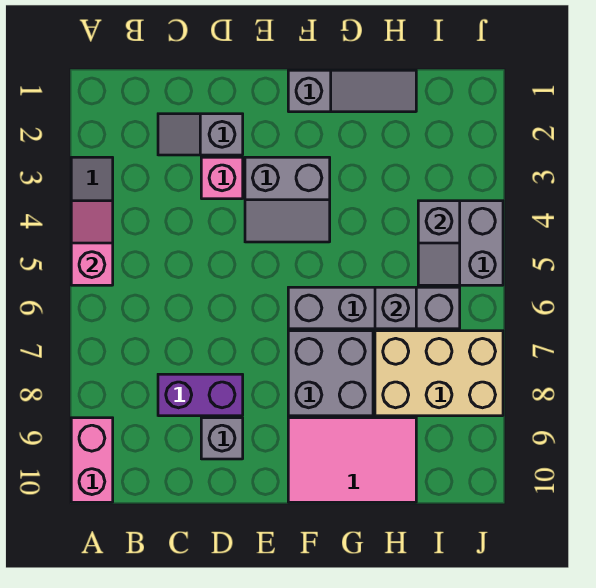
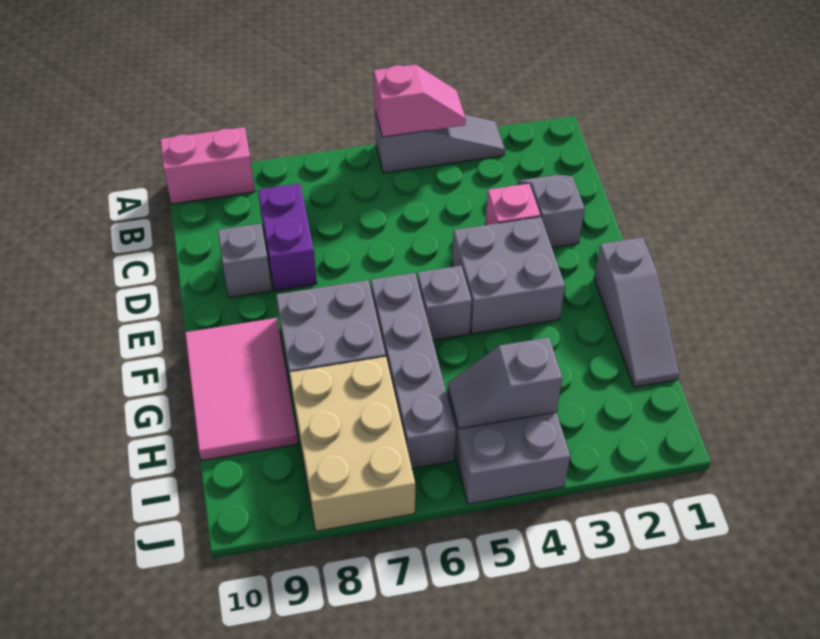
grey 2x2 slope [245,157,330,242] -> grey 2x2 brick [452,217,565,334]
grey 1x1 brick [375,287,416,329] -> grey 1x1 brick moved to [417,266,472,340]

